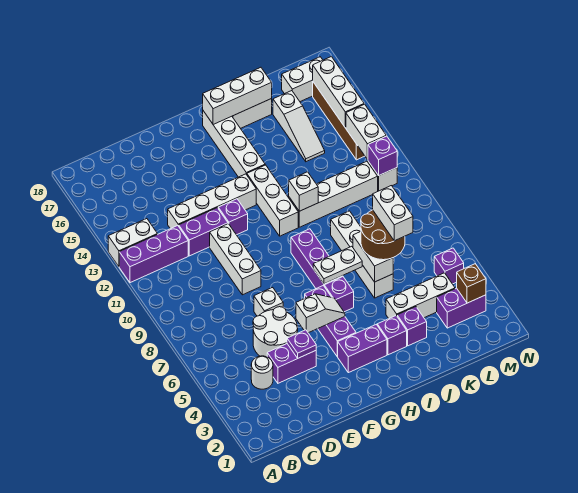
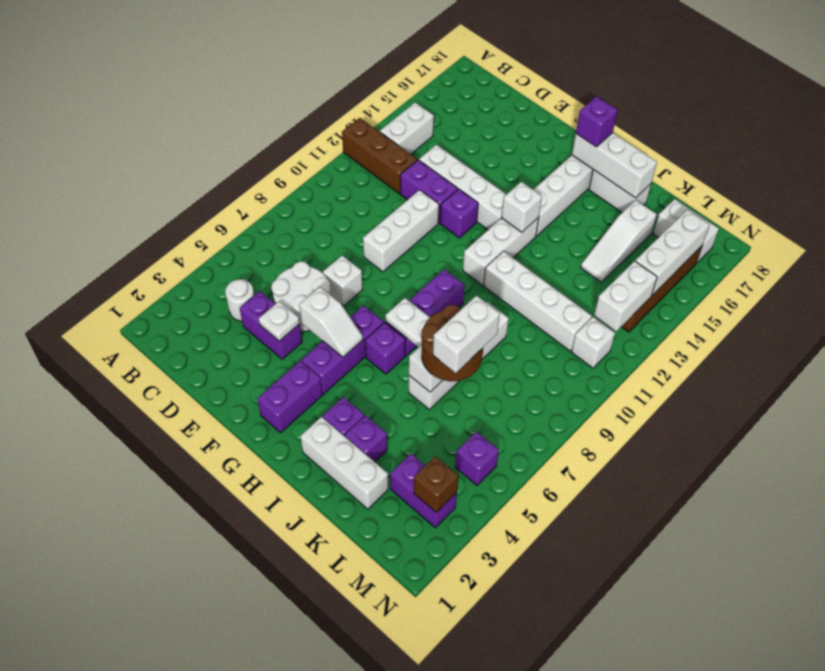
purple 1x3 brick [119,226,188,283] -> brown 1x3 brick [342,118,417,194]
white 1x2 brick [108,219,157,266] -> white 1x2 brick turned to [380,102,434,154]
purple 1x1 plate [287,330,316,358] -> white 1x1 plate [259,301,300,341]
purple 1x2 brick [337,325,387,373] -> purple 1x2 brick turned to [257,361,322,433]
white 1x1 brick [289,172,318,211] -> white 1x1 brick moved to [501,182,542,232]
white 1x3 brick [386,273,455,318] -> white 1x3 brick moved to [300,417,388,509]
purple 1x1 brick [368,136,397,176] -> purple 1x1 brick moved to [576,96,618,147]

